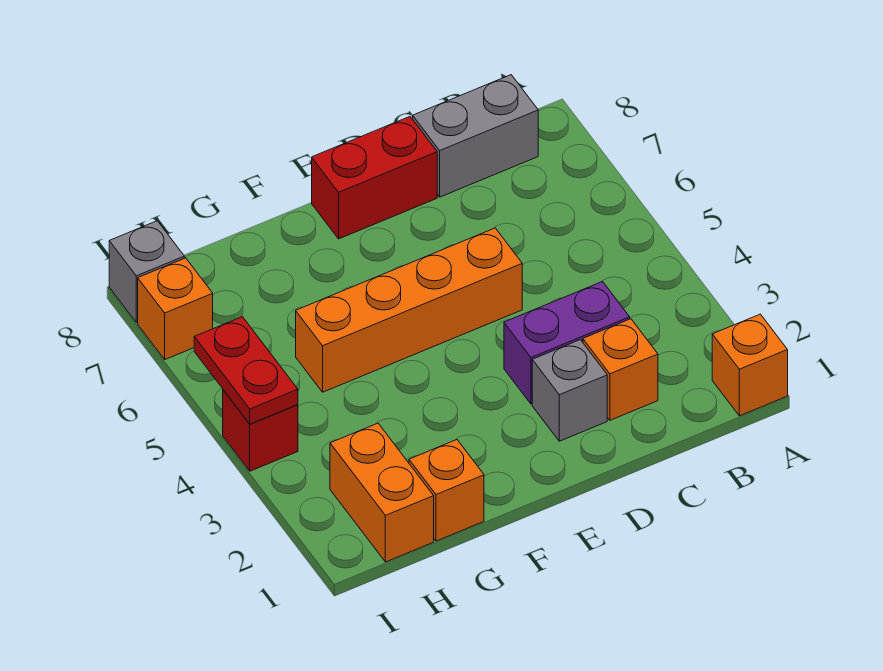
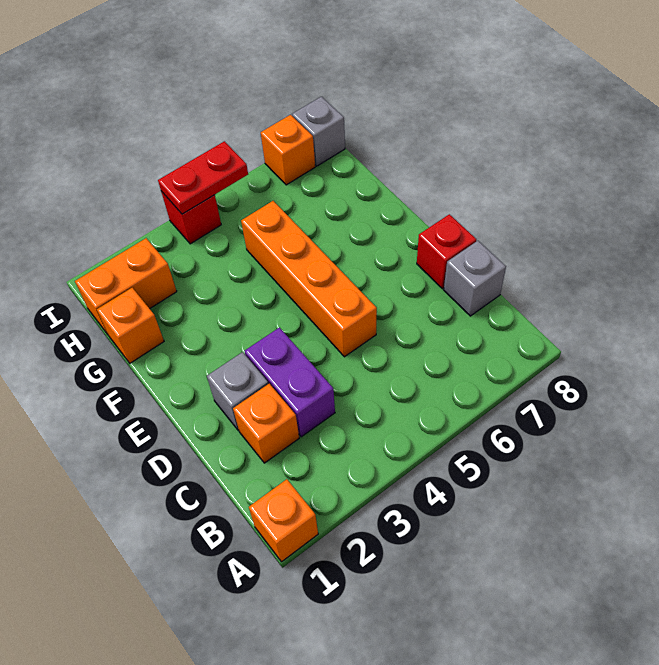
grey 1x2 brick [413,75,538,197] -> grey 1x1 brick [444,241,506,316]
red 1x2 brick [312,117,437,239] -> red 1x1 brick [417,214,476,289]

